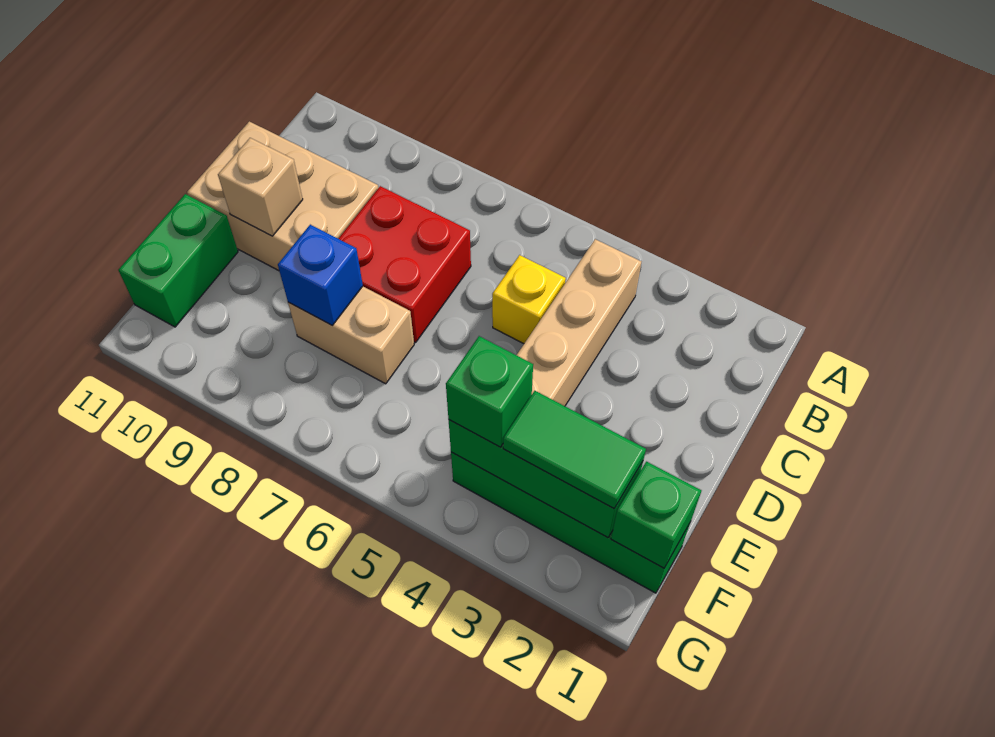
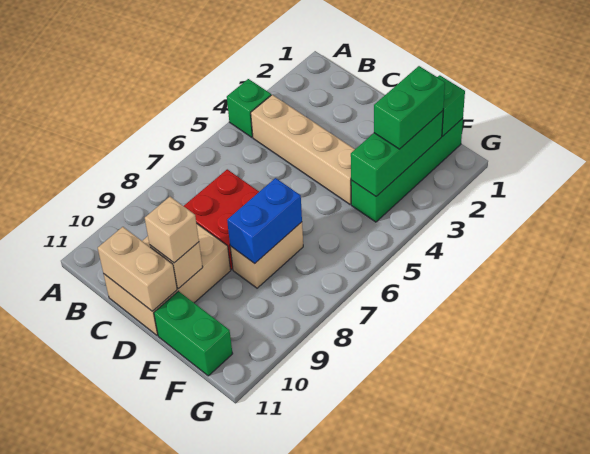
yellow 1x1 brick [492,255,566,344] -> none
none -> tan 1x2 brick [98,227,177,311]
none -> tan 1x1 brick [145,197,199,263]
blue 1x1 brick [278,225,363,325] -> blue 1x2 brick [227,178,302,263]
green 1x2 tile [503,391,646,508] -> green 1x2 brick [374,66,445,149]
green 1x1 brick [446,336,533,447] -> green 1x1 brick moved to [227,79,271,137]

